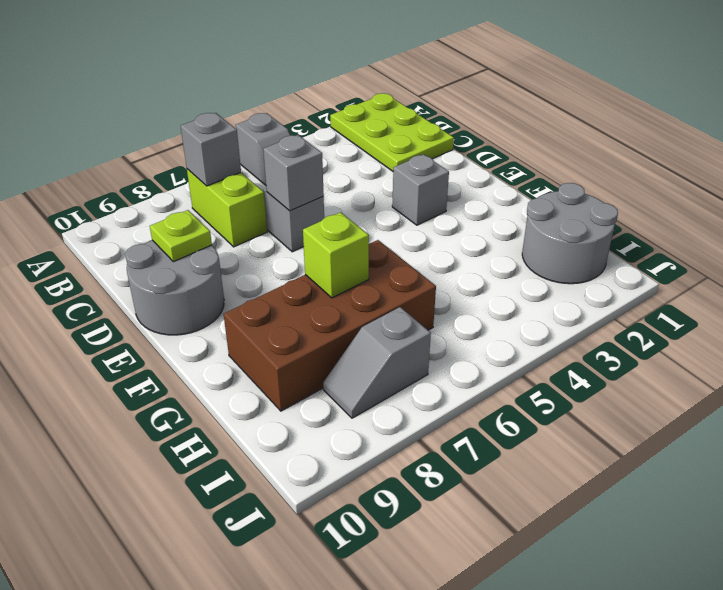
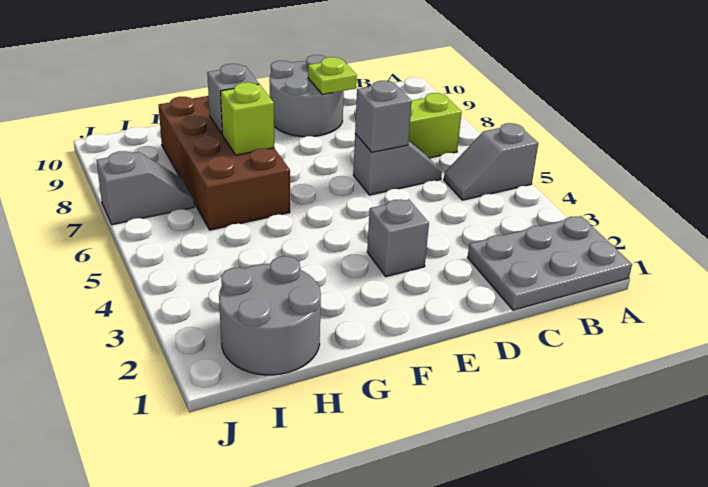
lime 2x3 plate [330,93,454,171] -> grey 2x3 plate [468,216,632,310]
grey 1x1 brick [181,113,241,186] -> grey 1x1 brick moved to [207,64,259,134]
grey 1x2 slope [323,307,431,418] -> grey 1x2 slope turned to [96,151,194,225]

